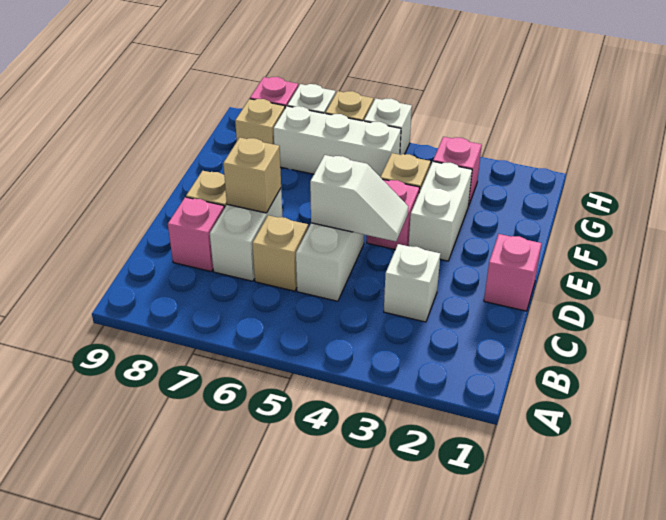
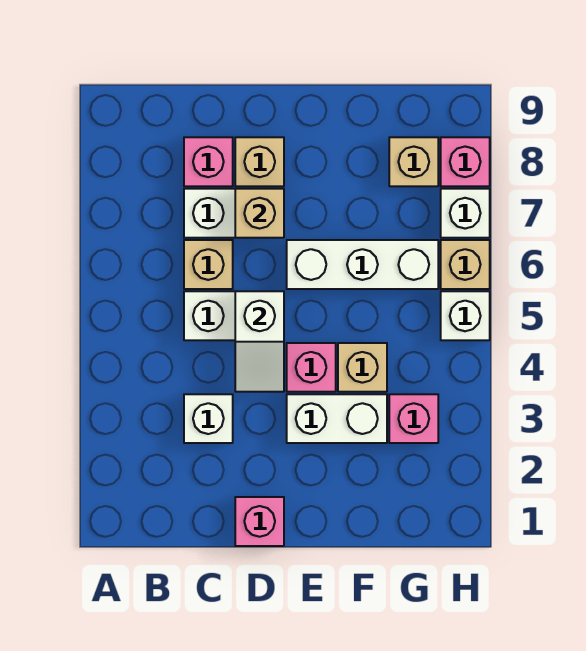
white 1x3 brick [273,106,401,177] -> white 1x3 brick turned to [287,240,438,289]

